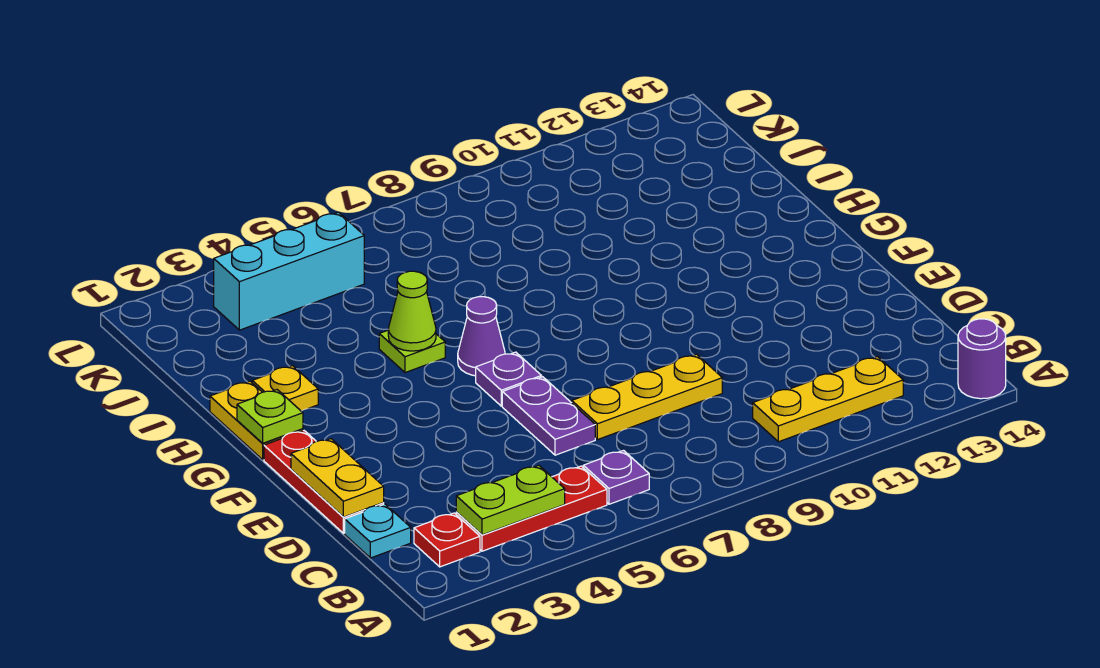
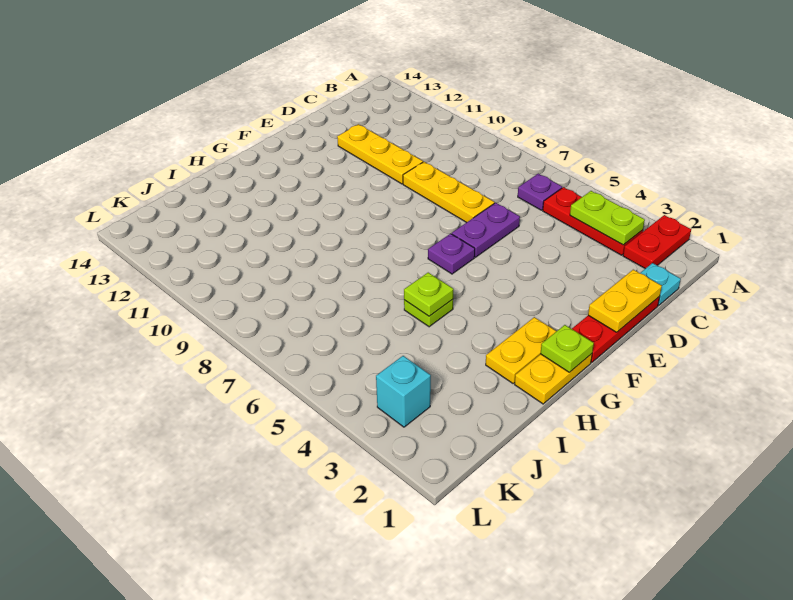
purple 1x1 round brick [958,319,1006,399] -> none
red 1x1 plate [414,513,480,567] -> red 1x2 plate [623,215,691,269]
yellow 1x3 plate [753,357,903,442] -> yellow 1x3 plate moved to [337,124,423,184]
purple 1x1 cone [458,297,505,376] -> none
yellow 1x1 plate [252,366,318,411] -> yellow 1x2 plate [486,317,556,383]
lime 1x1 cone [388,271,436,351] -> lime 1x1 plate [404,273,453,316]
cyan 1x3 brick [214,212,364,330] -> cyan 1x1 brick [376,356,431,427]

